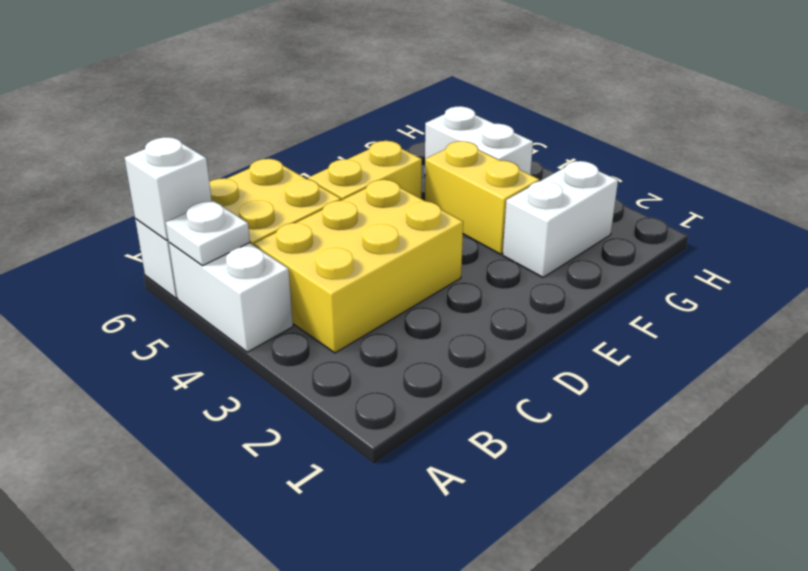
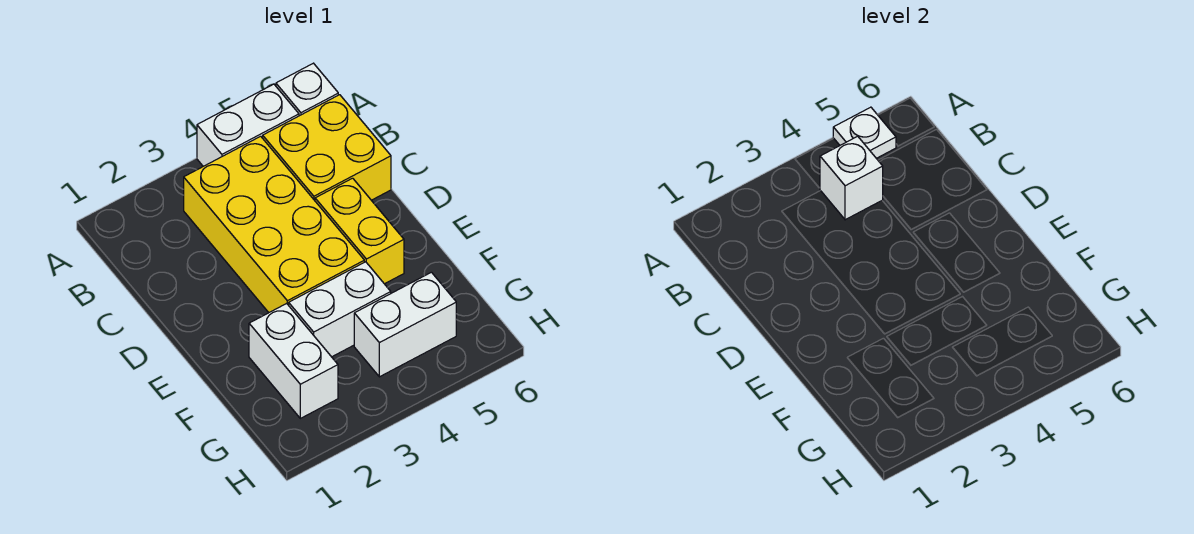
white 1x1 brick [125,137,212,240] -> white 1x1 brick moved to [820,136,883,220]
yellow 2x3 brick [254,179,463,353] -> yellow 2x4 brick [184,136,364,313]
yellow 1x2 brick [425,141,539,254] -> white 1x2 brick [289,262,391,357]

